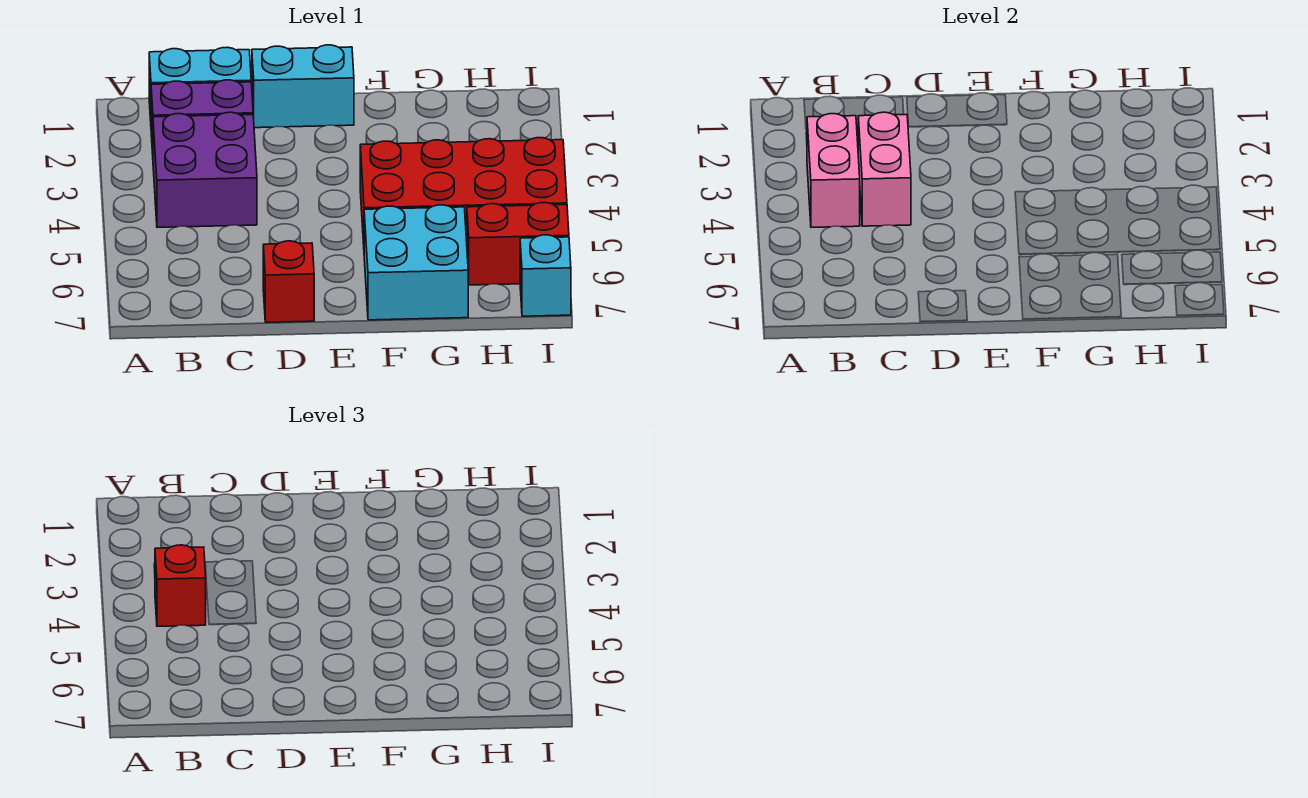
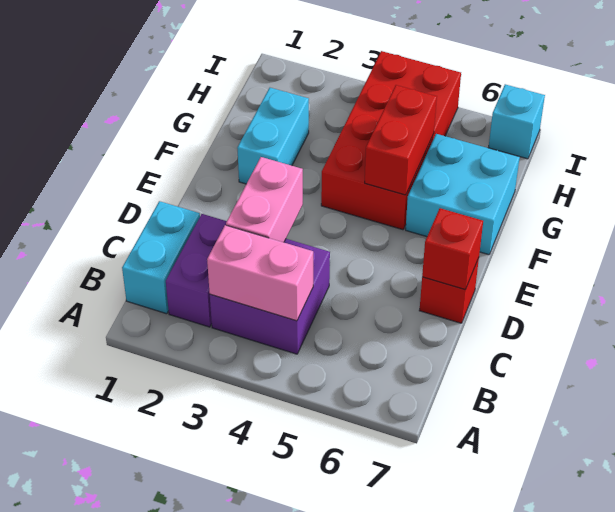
red 1x1 brick [155,545,206,626] -> red 1x1 brick moved to [422,208,483,290]
pink 1x2 brick [858,112,911,226] -> pink 1x2 brick turned to [226,157,303,242]
cyan 1x2 brick [252,45,354,128] -> cyan 1x2 brick moved to [237,88,309,184]
red 1x2 brick [467,203,569,285] -> red 1x2 brick moved to [365,85,437,195]

